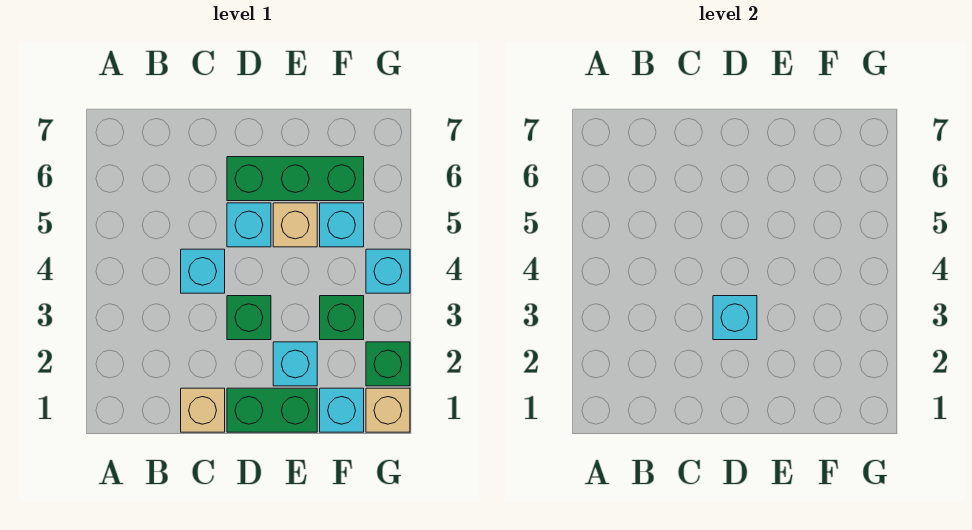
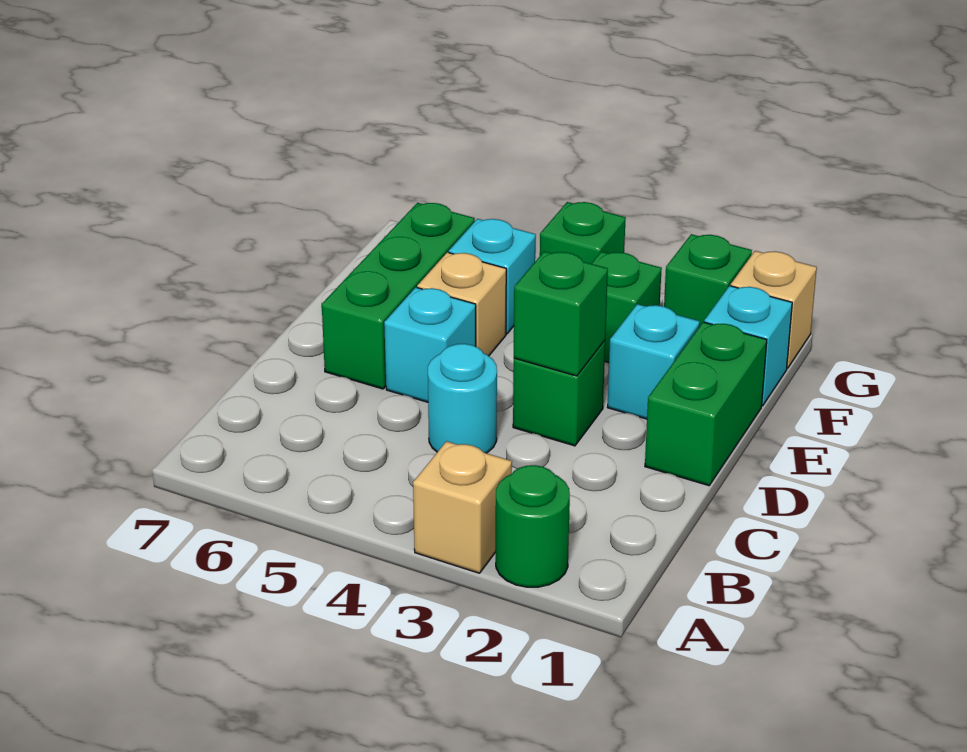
none -> green 1x1 round brick [496,465,570,587]
tan 1x1 brick [181,388,225,432] -> tan 1x1 brick moved to [413,441,512,573]
cyan 1x1 brick [181,249,225,293] -> cyan 1x1 round brick [428,344,497,453]
cyan 1x1 brick [713,296,757,340] -> green 1x1 brick [514,251,608,376]
cyan 1x1 brick [366,249,410,293] -> green 1x1 brick [540,202,626,264]

